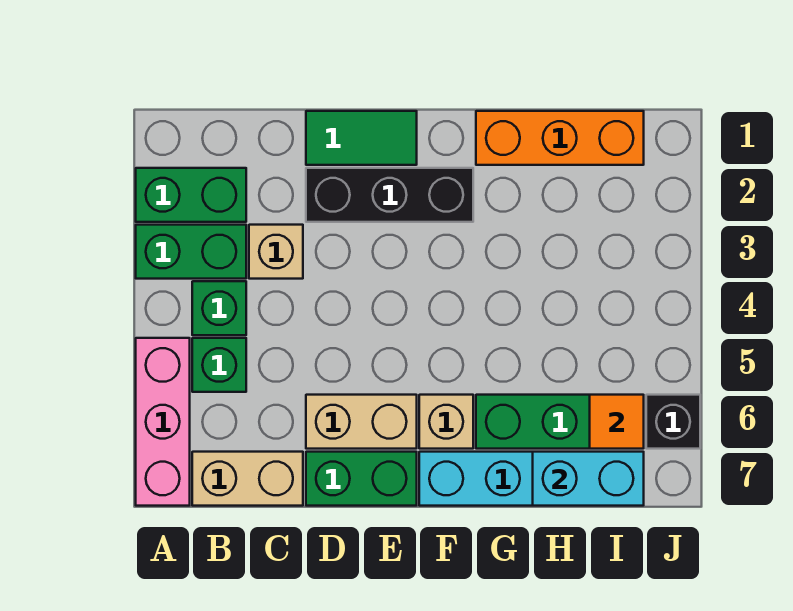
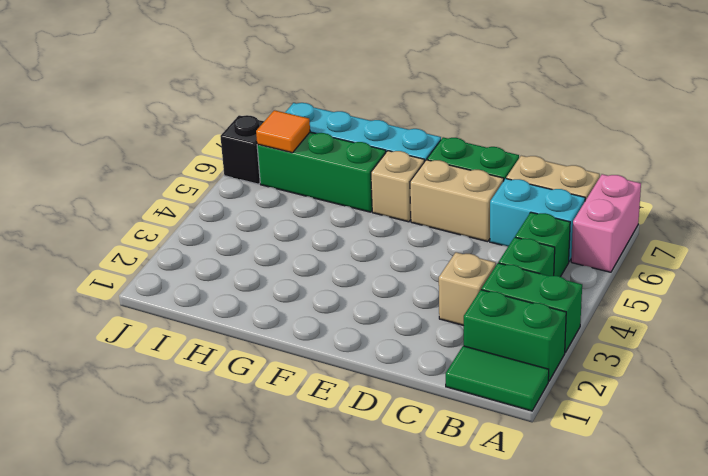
pink 1x3 brick [136,338,190,506] -> pink 1x2 brick [571,174,641,272]
green 1x2 tile [306,111,417,165] -> green 1x2 tile moved to [446,346,549,411]
black 1x3 brick [306,168,473,222] -> none
orange 1x3 brick [476,111,644,165] -> none
cyan 1x2 brick [533,452,644,506] -> cyan 1x2 brick moved to [490,179,585,261]

